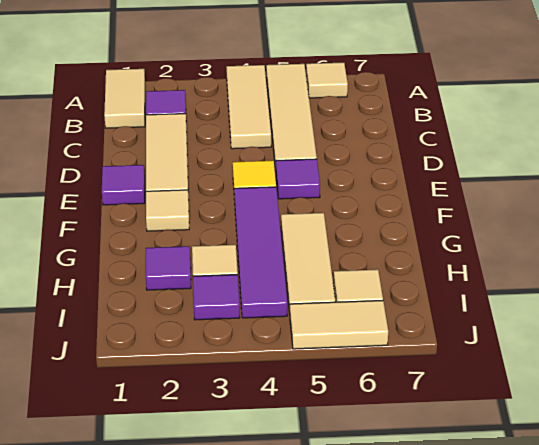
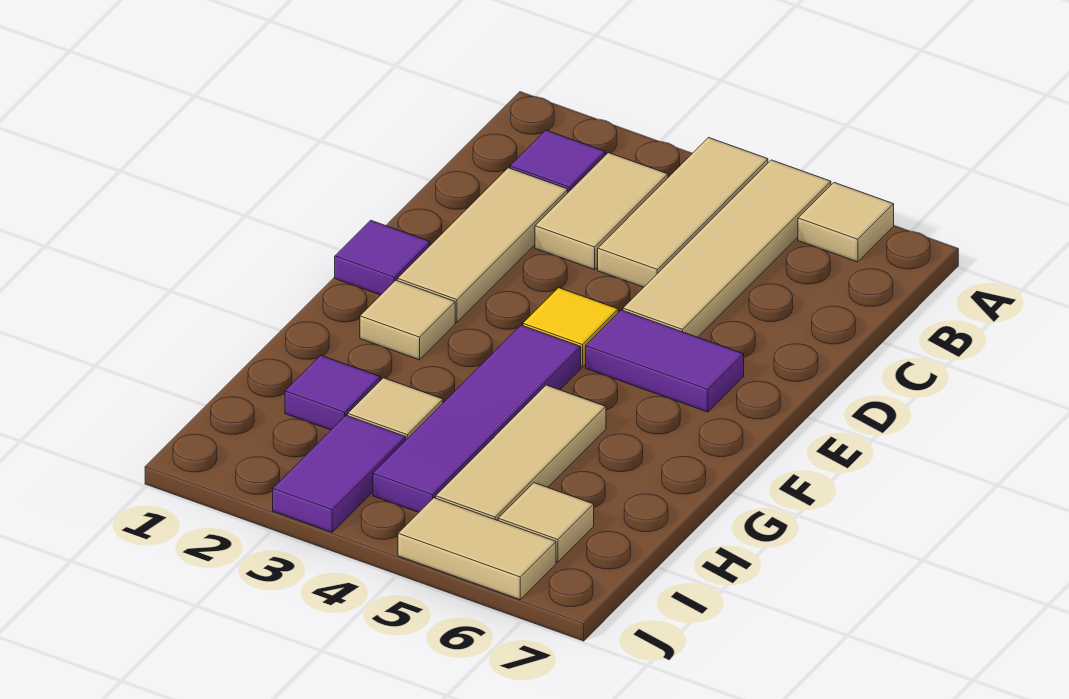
tan 1x2 tile [104,69,145,128] -> tan 1x2 tile moved to [535,153,668,270]
purple 1x1 tile [276,159,320,199] -> purple 1x2 tile [586,310,744,412]
purple 1x1 tile [193,275,240,320] -> purple 1x2 tile [273,415,406,532]

